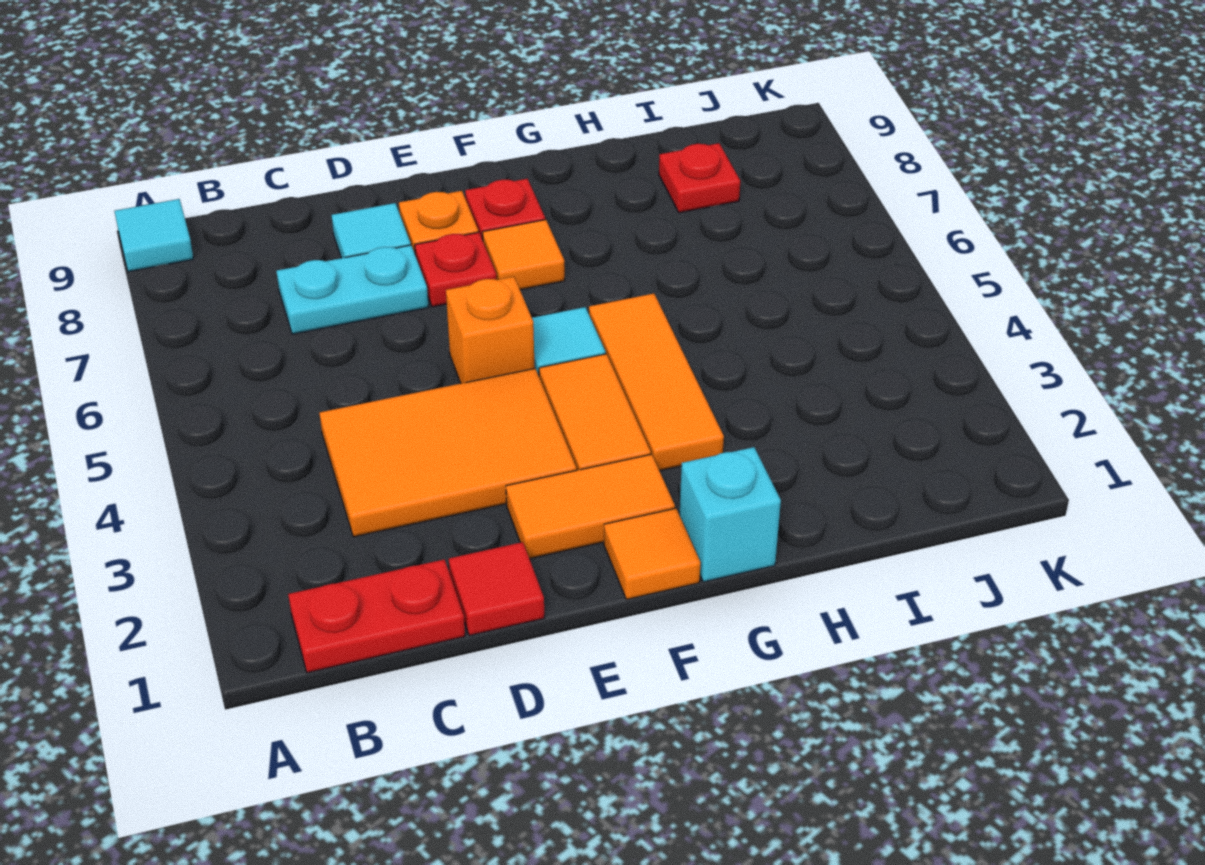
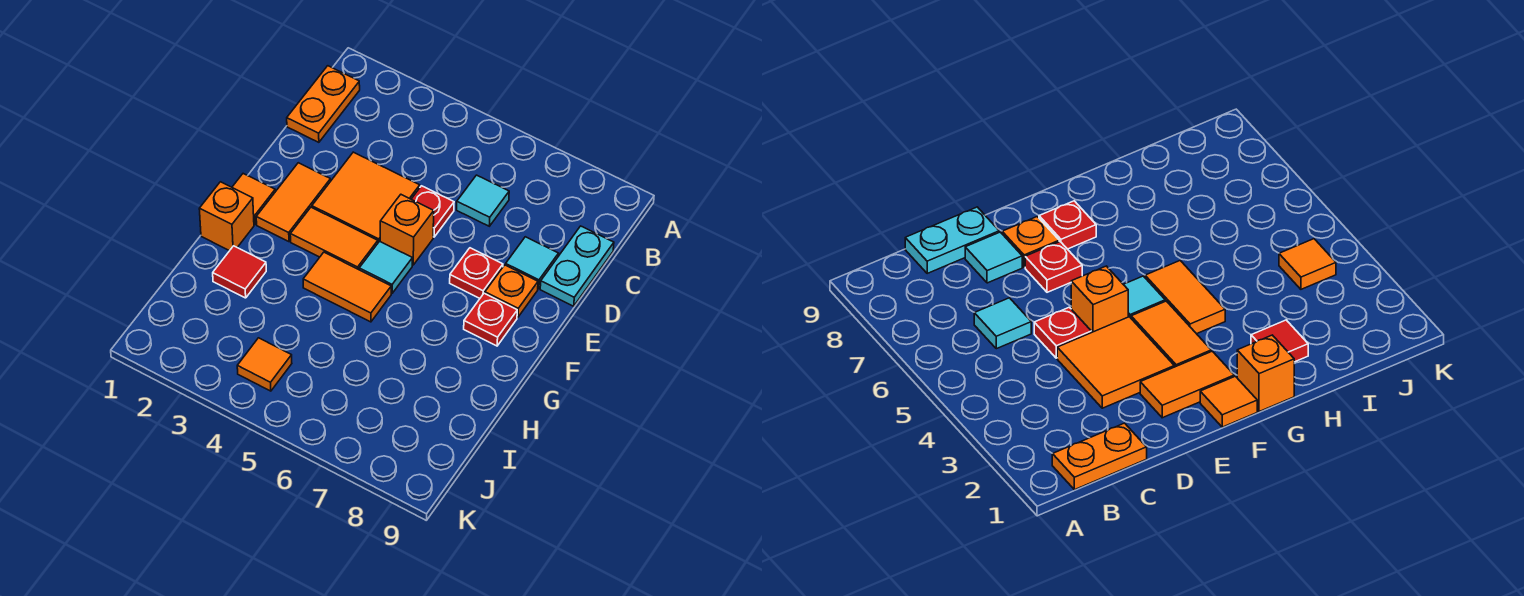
cyan 1x1 tile [115,199,194,272] -> cyan 1x1 tile moved to [457,175,509,226]
red 1x2 plate [288,559,465,673] -> orange 1x2 plate [287,66,360,142]
orange 2x3 tile [320,369,577,537] -> orange 2x2 tile [312,152,420,243]
cyan 1x2 plate [276,245,428,334] -> cyan 1x2 plate moved to [540,226,614,306]
red 1x1 tile [449,542,544,636] -> red 1x1 tile moved to [213,246,266,298]
orange 1x1 tile [482,220,565,290] -> orange 1x1 tile moved to [237,338,292,391]
cyan 1x1 brick [680,447,781,582] -> orange 1x1 brick [199,182,254,251]
orange 1x3 tile [589,294,724,471] -> orange 1x2 tile [303,252,391,322]
red 1x1 plate [659,143,740,213] -> red 1x1 plate moved to [411,186,454,237]

